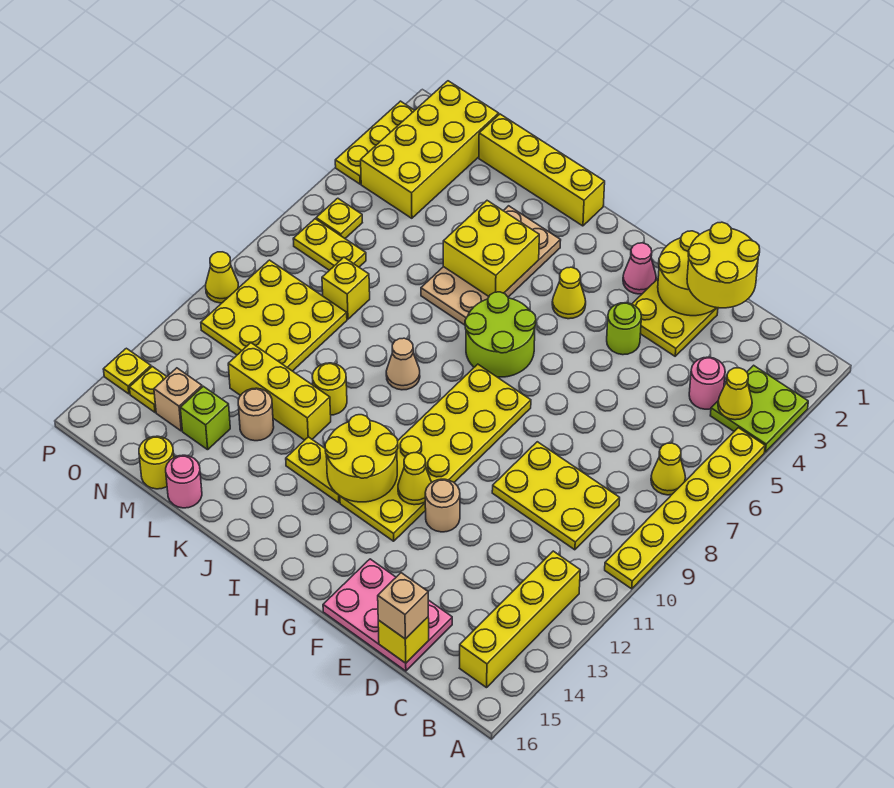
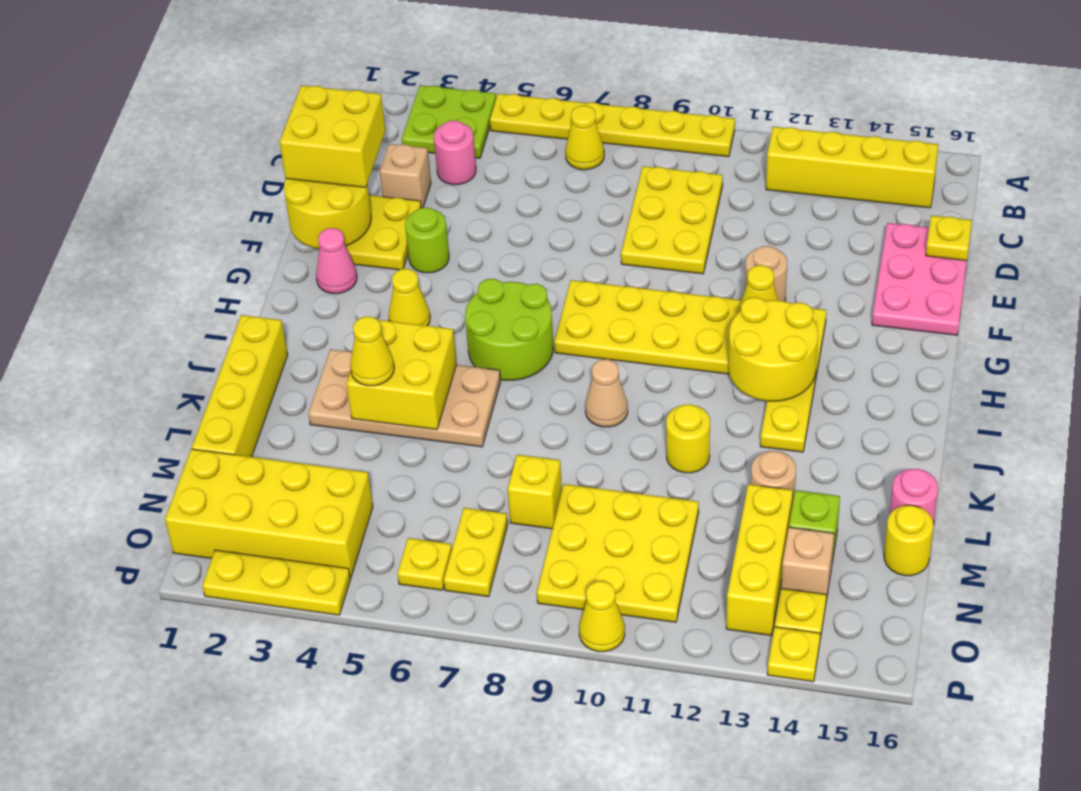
yellow 1x1 cone [718,368,752,420] -> yellow 1x1 cone moved to [350,316,394,386]
yellow 2x2 round brick [687,222,760,308] -> yellow 2x2 brick [280,86,385,188]
yellow 1x1 brick [378,617,429,663] -> yellow 1x1 plate [926,216,972,261]
tan 1x1 brick [378,573,428,639] -> tan 1x1 brick moved to [380,144,431,208]
yellow 1x3 brick [228,343,331,440] -> yellow 1x3 brick moved to [726,484,793,636]

